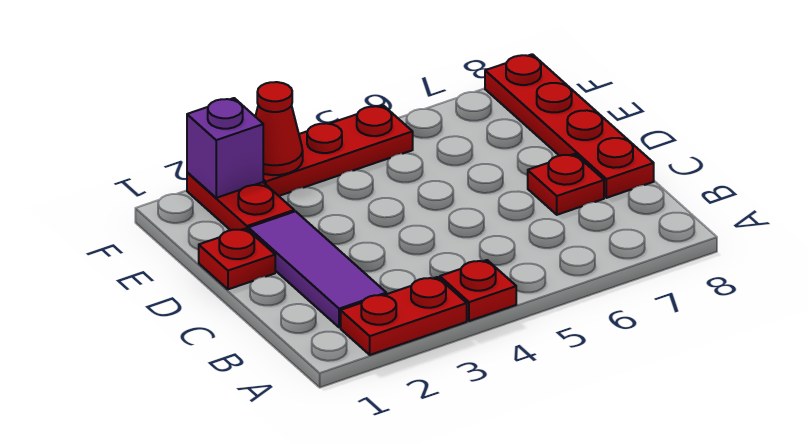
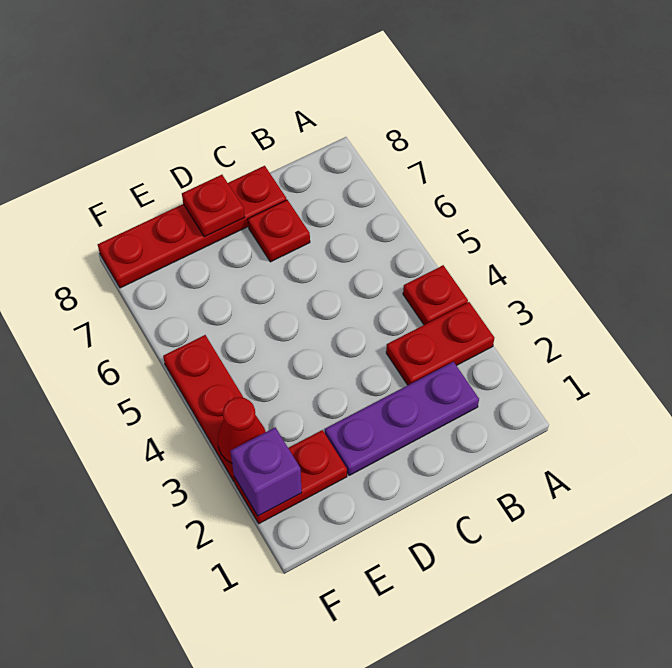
red 1x2 plate [341,277,467,355] -> red 1x2 plate turned to [386,302,494,385]
purple 1x3 tile [248,211,386,327] -> purple 1x3 plate [325,362,479,476]
red 1x1 plate [199,228,275,289] -> red 1x1 plate moved to [182,175,245,237]

